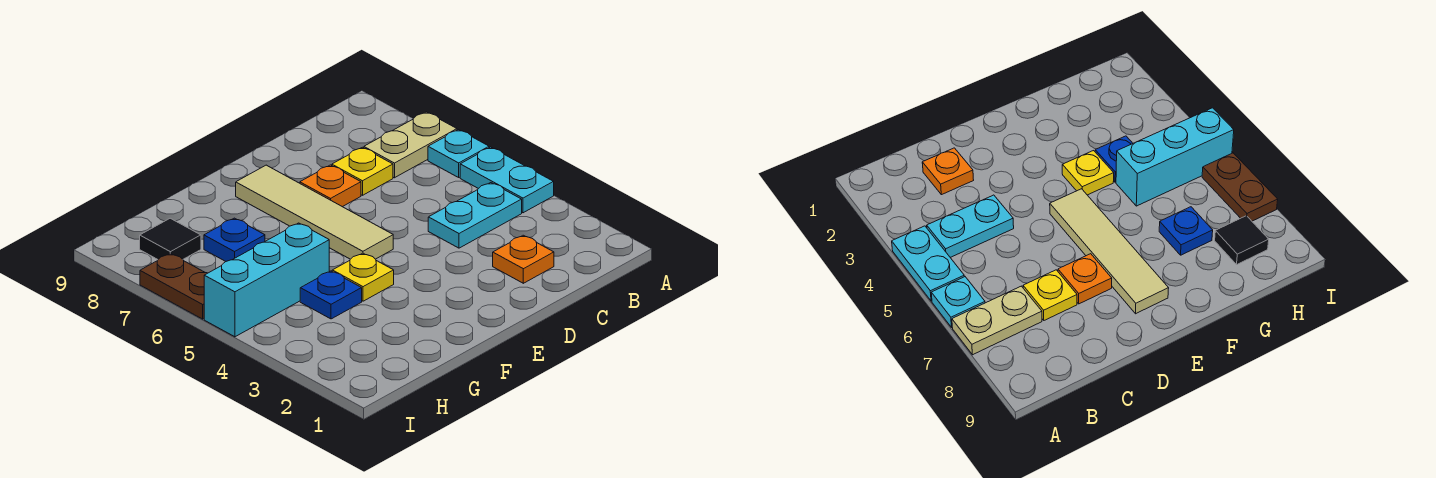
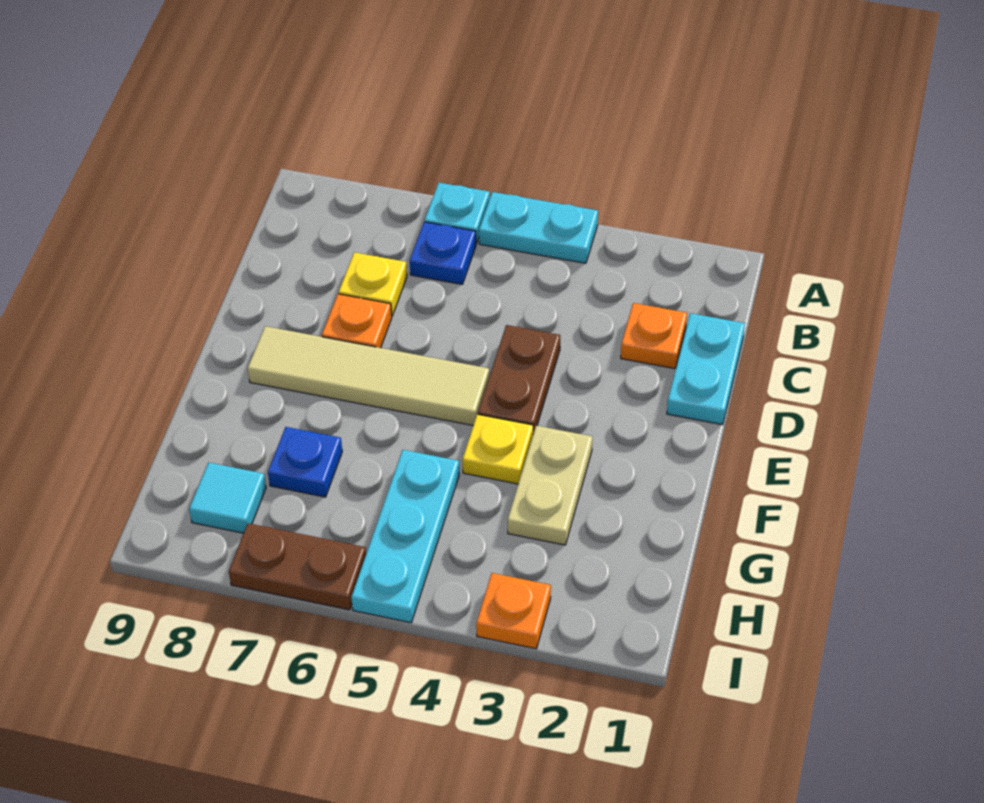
tan 1x2 plate [364,112,457,178] -> tan 1x2 plate moved to [508,426,592,545]
cyan 1x2 plate [428,183,522,248] -> cyan 1x2 plate moved to [667,313,745,425]
none -> brown 1x2 plate [478,325,560,434]
blue 1x1 plate [300,271,362,319] -> blue 1x1 plate moved to [410,222,476,284]
cyan 1x3 brick [204,223,329,337] -> cyan 1x3 plate [351,450,459,623]
black 1x1 tile [140,218,201,259] -> cyan 1x1 tile [189,462,266,533]
none -> orange 1x1 plate [476,573,551,649]

